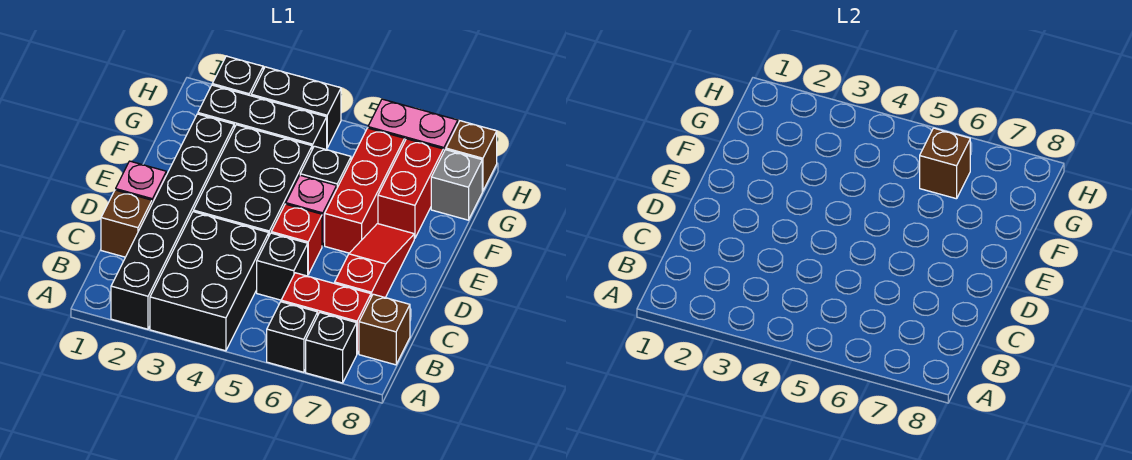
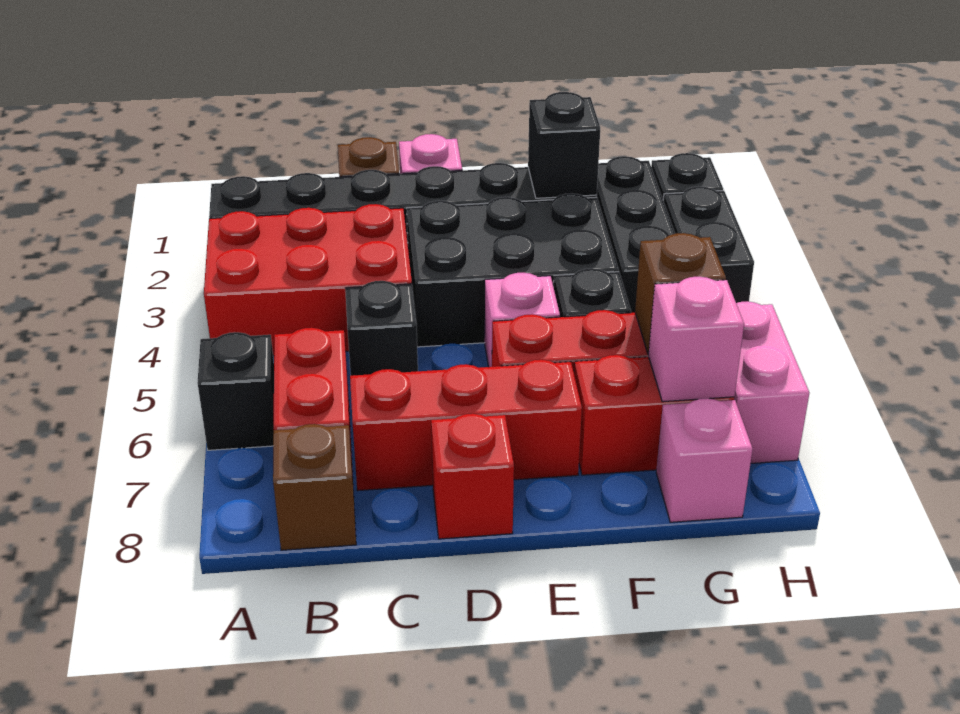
black 2x3 brick [150,212,269,351] -> red 2x3 brick [204,204,412,356]
black 1x1 brick [306,313,357,383] -> black 1x1 brick moved to [528,92,600,198]
red 1x3 slope [335,224,414,298] -> red 1x3 brick [350,360,582,491]
red 1x1 brick [271,204,322,274] -> red 1x1 brick moved to [431,414,514,539]
none -> pink 1x1 brick [648,277,744,402]
grey 1x1 brick [431,150,482,220] -> pink 1x1 brick [656,398,753,522]
brown 1x1 brick [446,121,497,191] -> none

